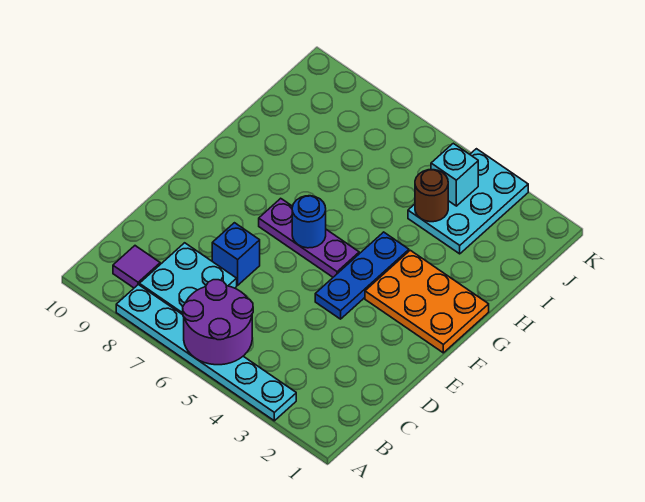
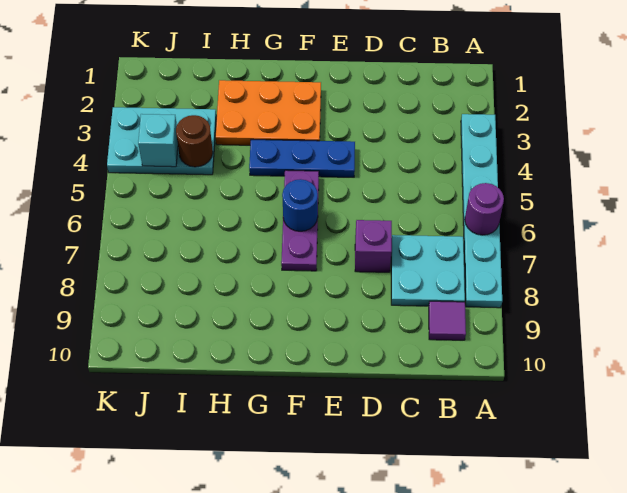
purple 2x2 round brick [183,280,253,365] -> purple 1x1 round brick [465,183,504,235]
blue 1x1 brick [212,223,260,285] -> purple 1x1 brick [355,220,392,272]
orange 2x3 plate [365,250,489,353] -> orange 2x3 plate turned to [216,80,321,145]

